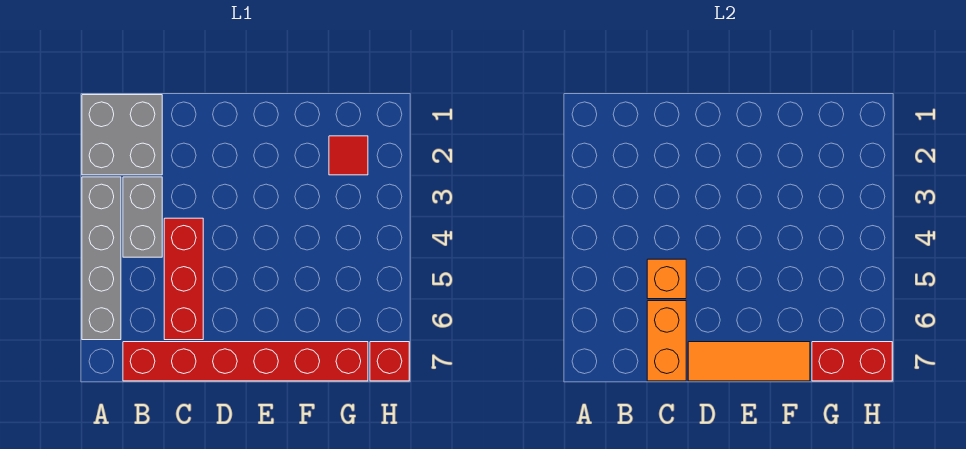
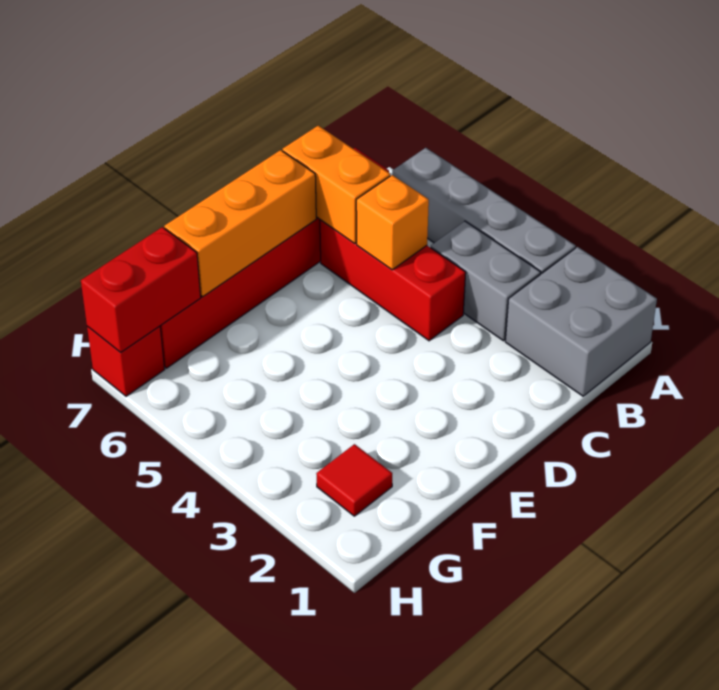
orange 1x3 tile [688,342,810,381] -> orange 1x3 brick [164,150,316,297]

